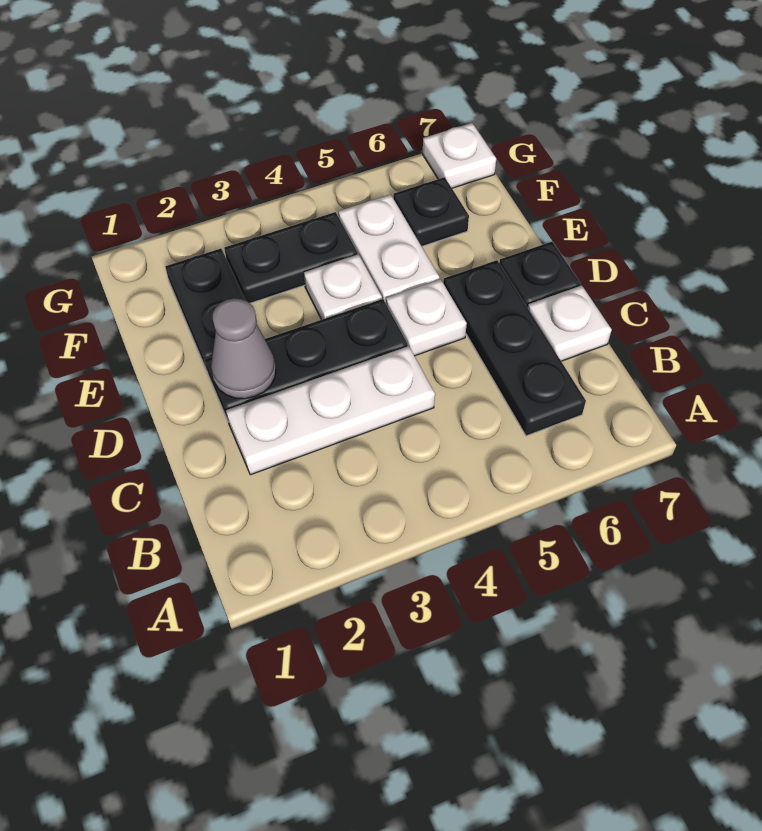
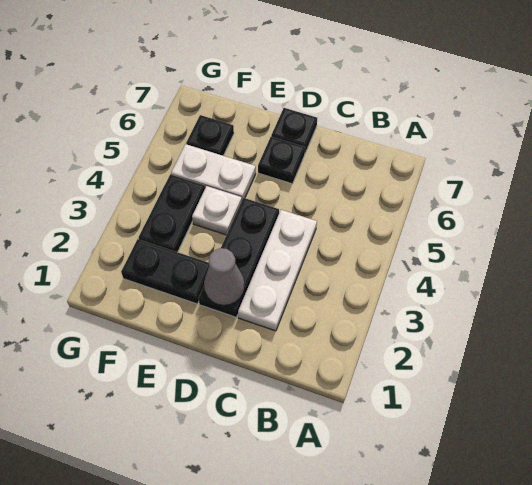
black 1x3 plate [443,260,586,436] -> black 1x1 plate [258,137,305,184]
white 1x1 plate [528,286,612,361] -> none
white 1x1 plate [386,279,467,356] -> none
white 1x1 plate [423,123,496,188] -> none

